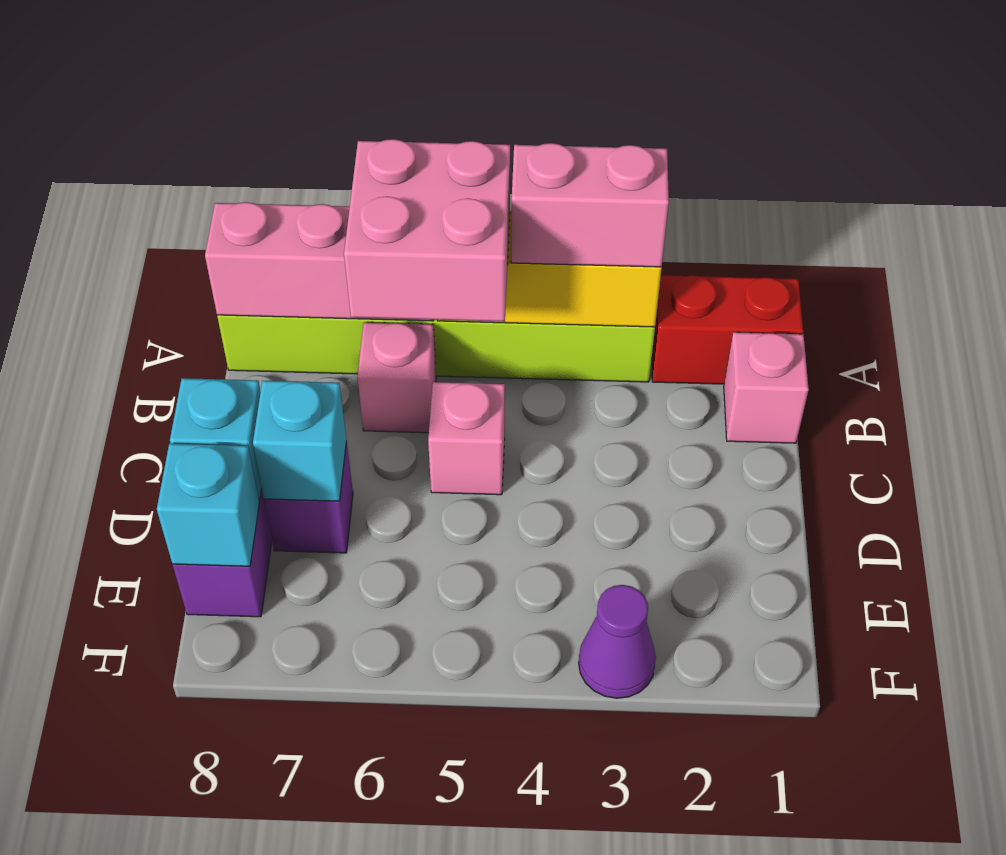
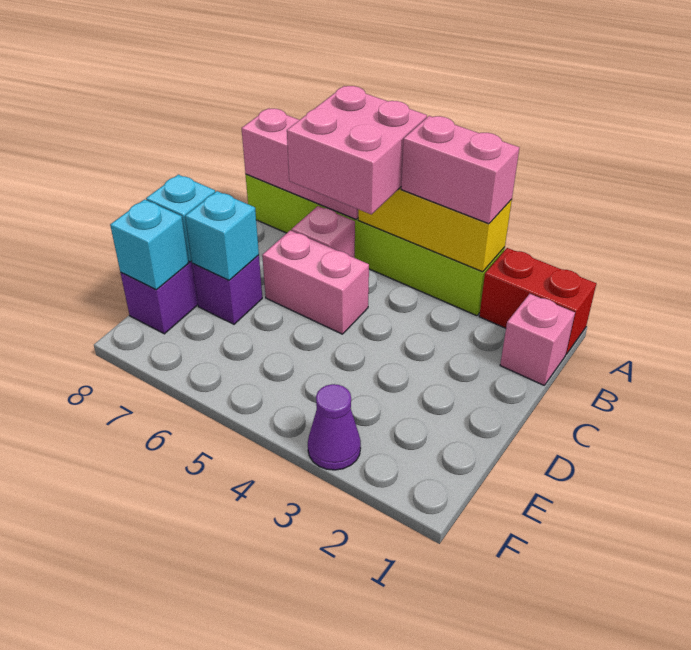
pink 1x1 brick [428,382,505,495] -> pink 1x2 brick [262,230,369,334]

